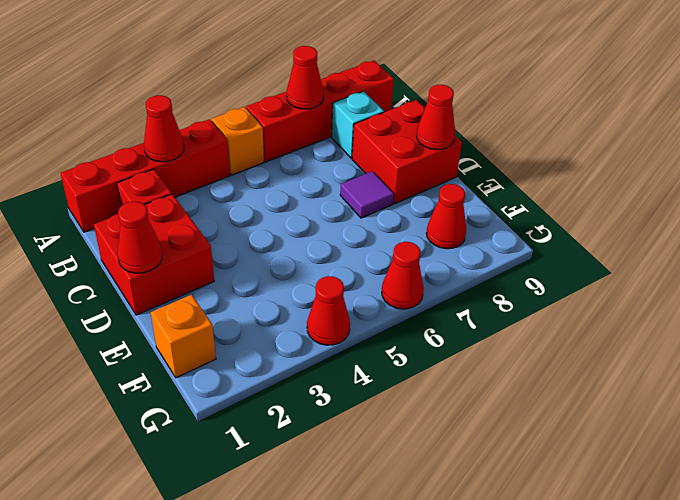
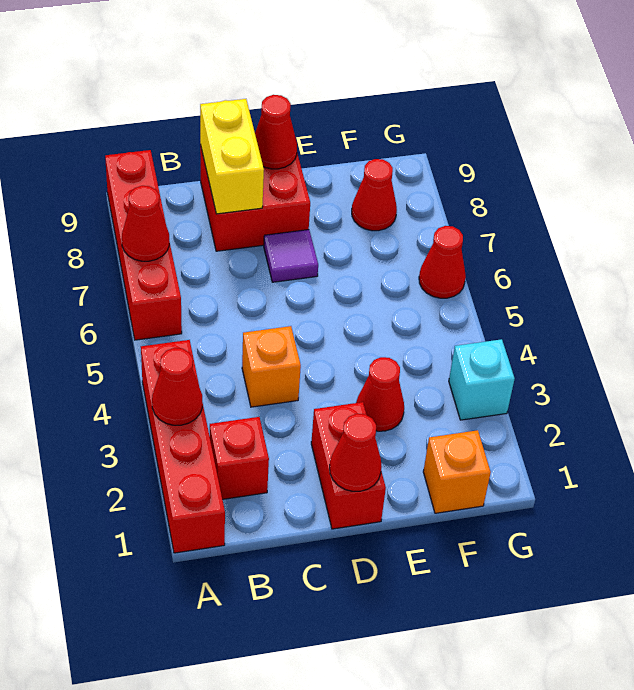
orange 1x1 brick [211,107,264,175] -> orange 1x1 brick moved to [242,326,301,407]
cyan 1x1 brick [332,91,384,158] -> cyan 1x1 brick moved to [449,339,515,420]
red 2x2 brick [94,194,214,315] -> red 1x2 brick [311,402,386,529]
none -> yellow 1x2 brick [200,99,264,214]
red 1x1 cone [307,276,350,345] -> red 1x1 cone moved to [356,357,404,431]

